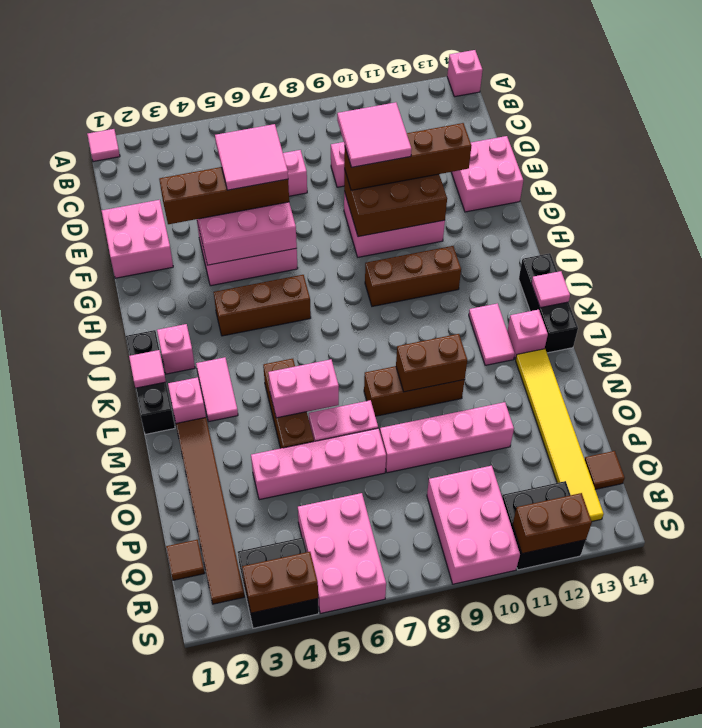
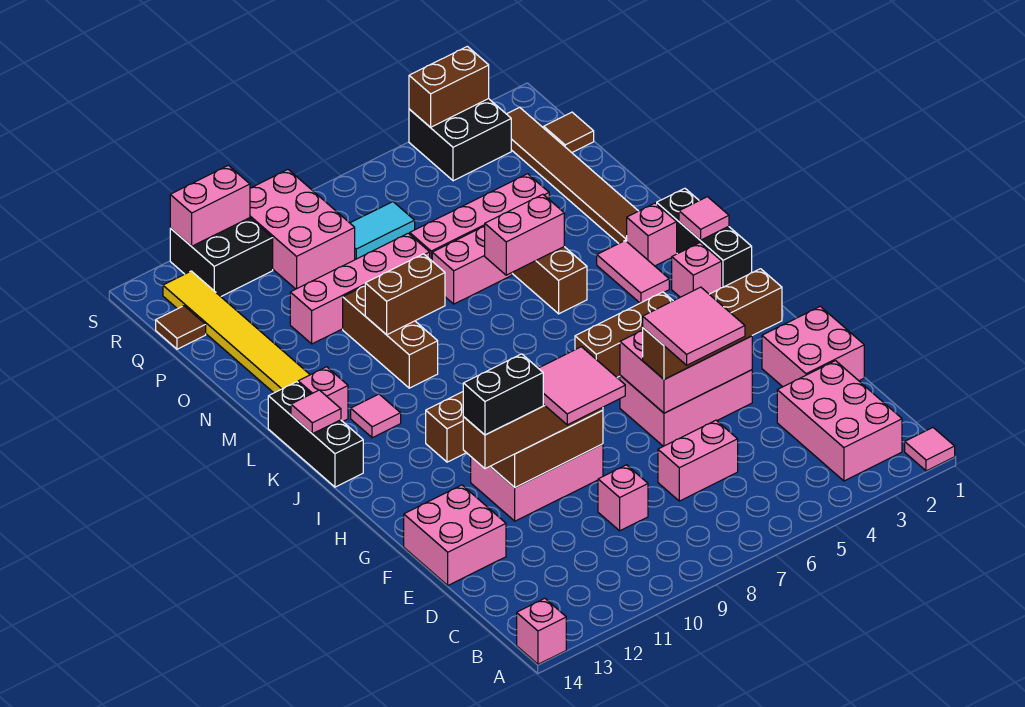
none -> black 1x2 brick [463,354,543,435]
pink 1x2 tile [469,304,515,365] -> pink 1x1 tile [351,394,401,438]
brown 1x3 brick [364,366,465,416] -> brown 1x3 brick turned to [343,286,438,388]
pink 2x3 brick [298,493,386,613] -> pink 2x3 brick moved to [777,361,902,481]
none -> cyan 1x2 tile [350,202,415,260]
brown 1x2 brick [513,493,592,554] -> pink 1x2 brick [170,165,250,246]

